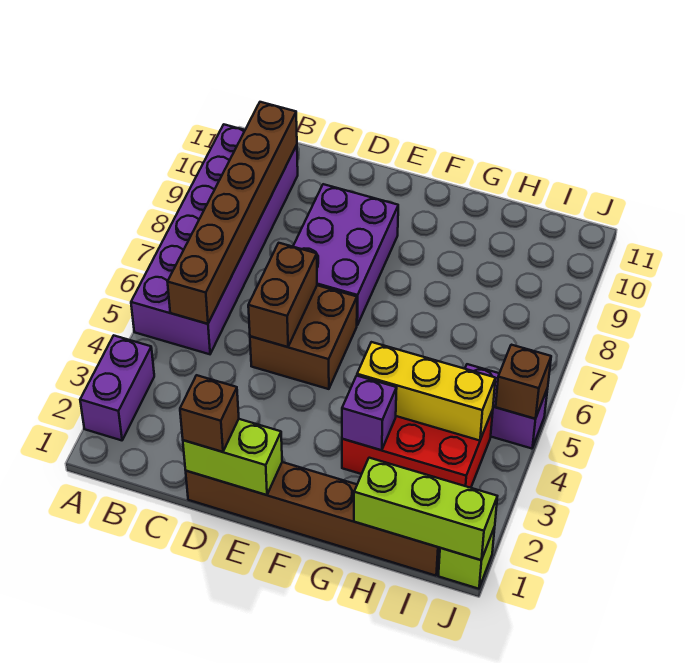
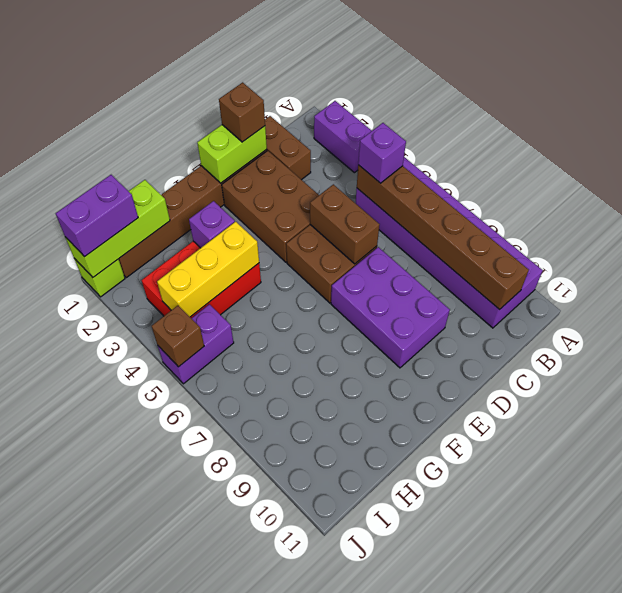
none -> purple 1x1 brick [358,123,406,183]
none -> brown 1x2 brick [265,116,311,180]
none -> brown 2x3 brick [222,151,319,262]
none -> purple 1x2 brick [56,175,138,257]

